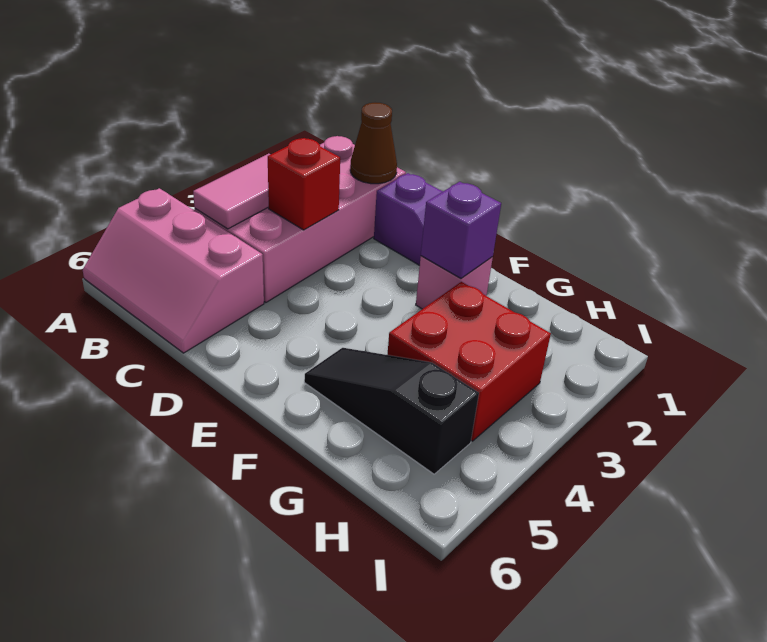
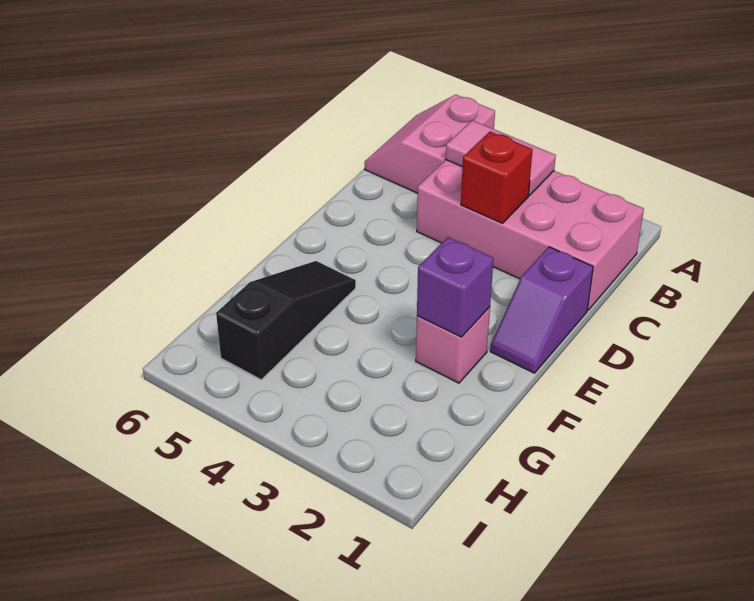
pink 2x3 slope [83,188,264,353] -> pink 2x2 slope [365,95,495,193]
brown 1x1 cone [350,103,397,184] -> none
red 2x2 brick [387,282,551,441] -> none

